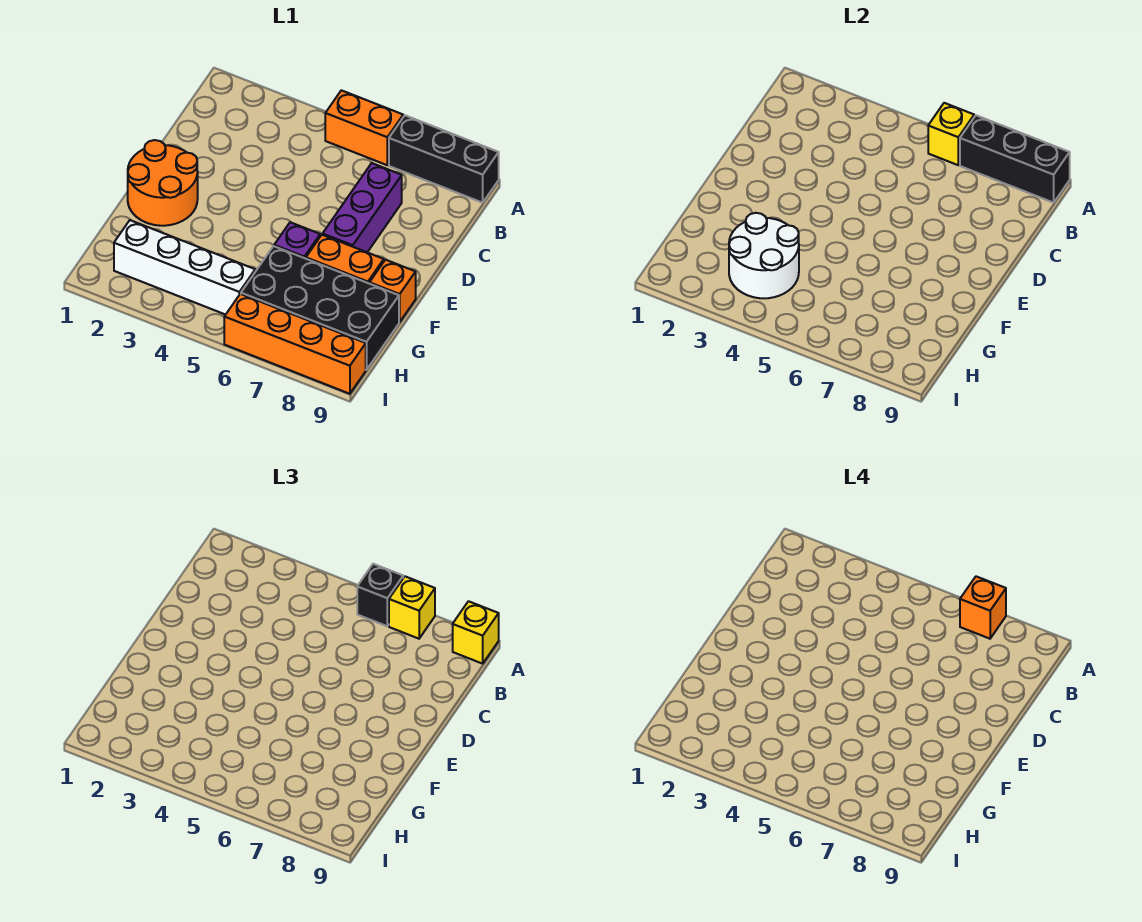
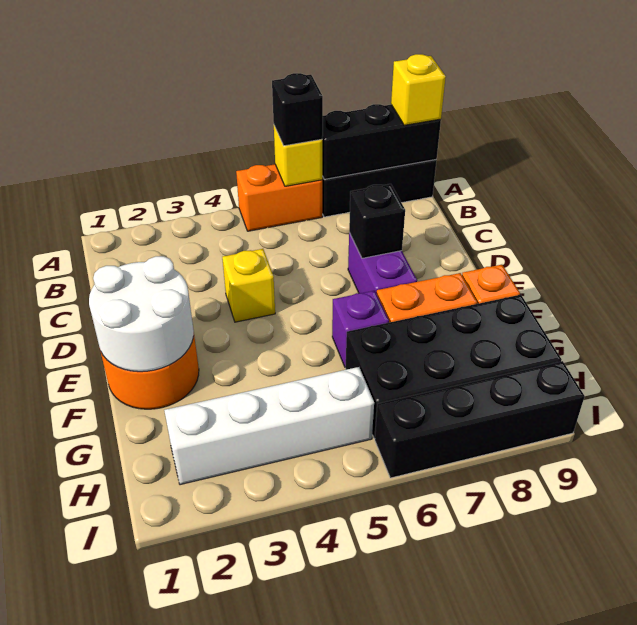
yellow 1x1 brick [389,576,435,639] -> yellow 1x1 brick moved to [222,249,275,322]
orange 1x1 brick [960,576,1006,639] -> none
purple 1x3 brick [323,163,402,252] -> purple 1x2 brick [348,233,417,294]
none -> black 1x1 brick [349,184,405,258]
white 2x2 round brick [729,213,799,298] -> white 2x2 round brick moved to [89,256,194,372]
orange 1x4 brick [224,294,366,394] -> black 1x4 brick [375,361,585,478]

